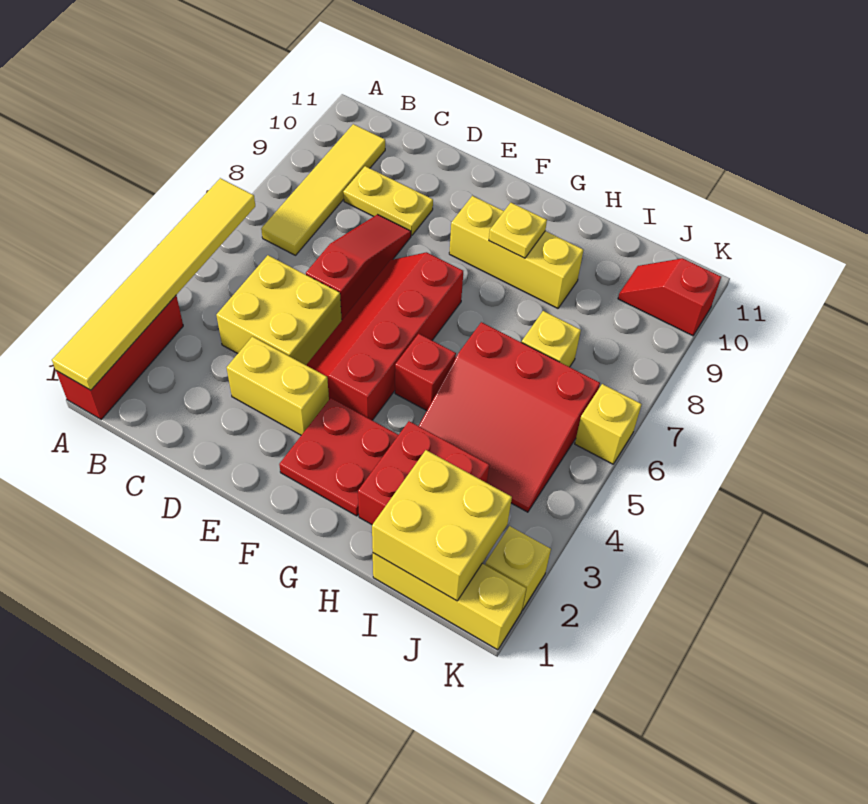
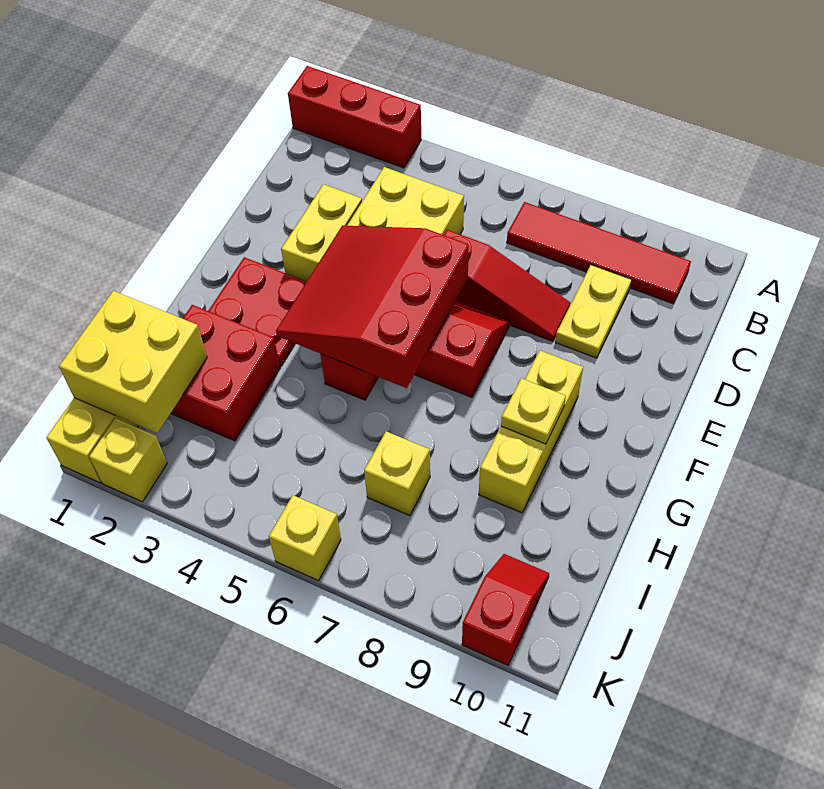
yellow 1x6 tile [52,178,255,390] -> none
yellow 1x4 tile [261,124,385,255] -> red 1x4 tile [507,202,691,304]
red 3x3 slope [419,322,600,512] -> red 3x3 slope moved to [276,225,469,388]

